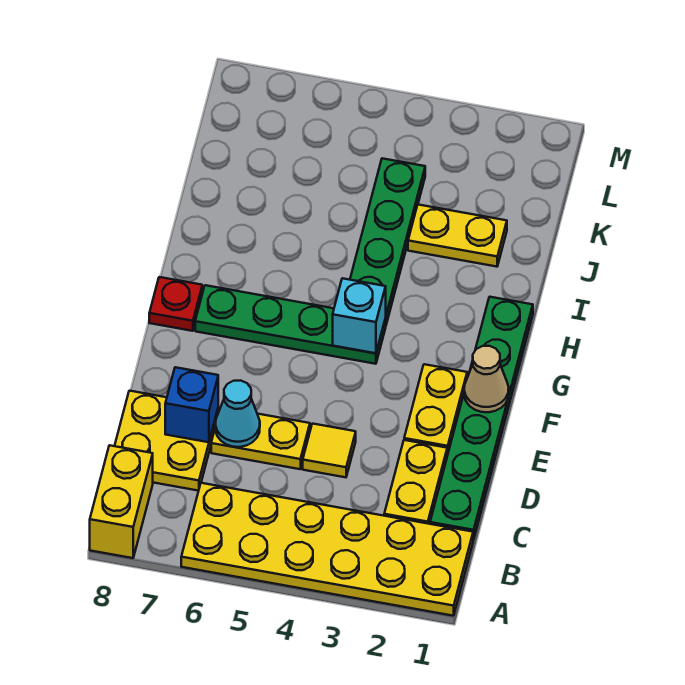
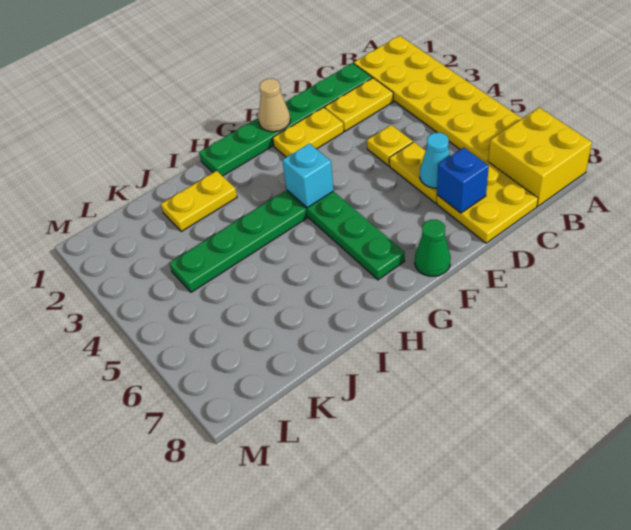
yellow 1x2 brick [90,445,153,558] -> yellow 2x2 brick [488,108,592,206]
yellow 1x1 tile [303,424,356,477] -> yellow 1x1 plate [367,125,413,166]
none -> green 1x1 cone [415,220,451,276]
red 1x1 plate [149,277,202,331] -> none
yellow 1x2 plate [408,205,507,267] -> yellow 1x2 plate turned to [161,171,237,231]

